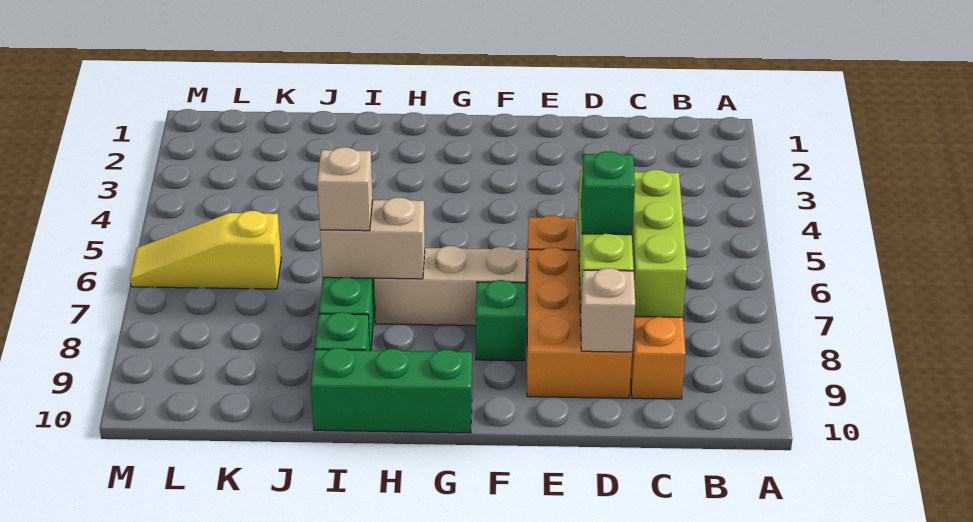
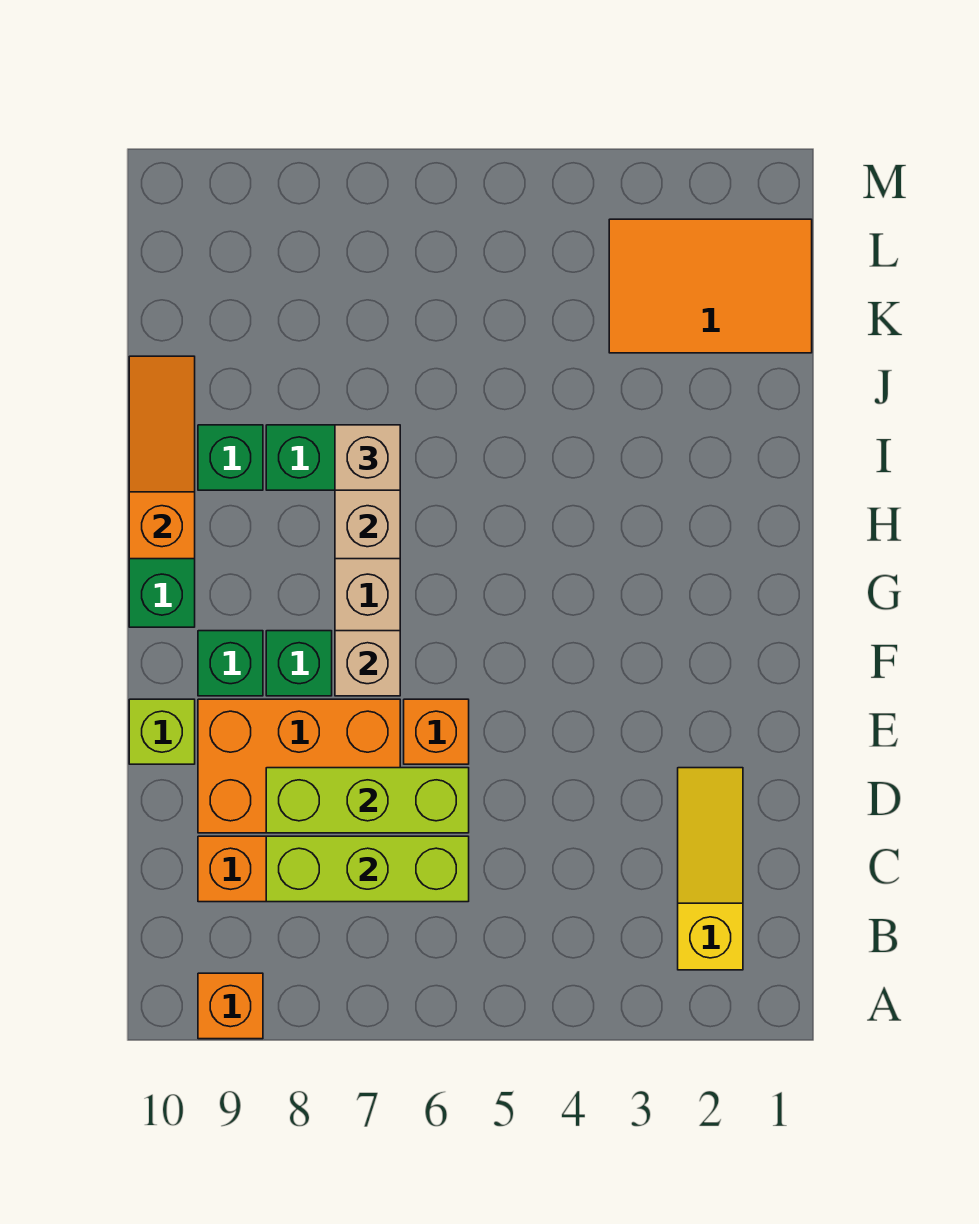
none -> orange 1x1 brick [198,973,263,1039]
green 1x1 brick [581,151,635,235] -> green 1x1 brick moved to [198,631,263,696]
tan 1x1 brick [581,268,635,352] -> tan 1x1 brick moved to [335,631,400,696]
none -> lime 1x1 brick [129,699,195,764]
none -> orange 1x3 slope [129,356,195,559]
none -> orange 2x3 tile [609,219,812,353]
yellow 1x3 slope [130,211,281,289] -> yellow 1x3 slope moved to [678,768,743,970]

